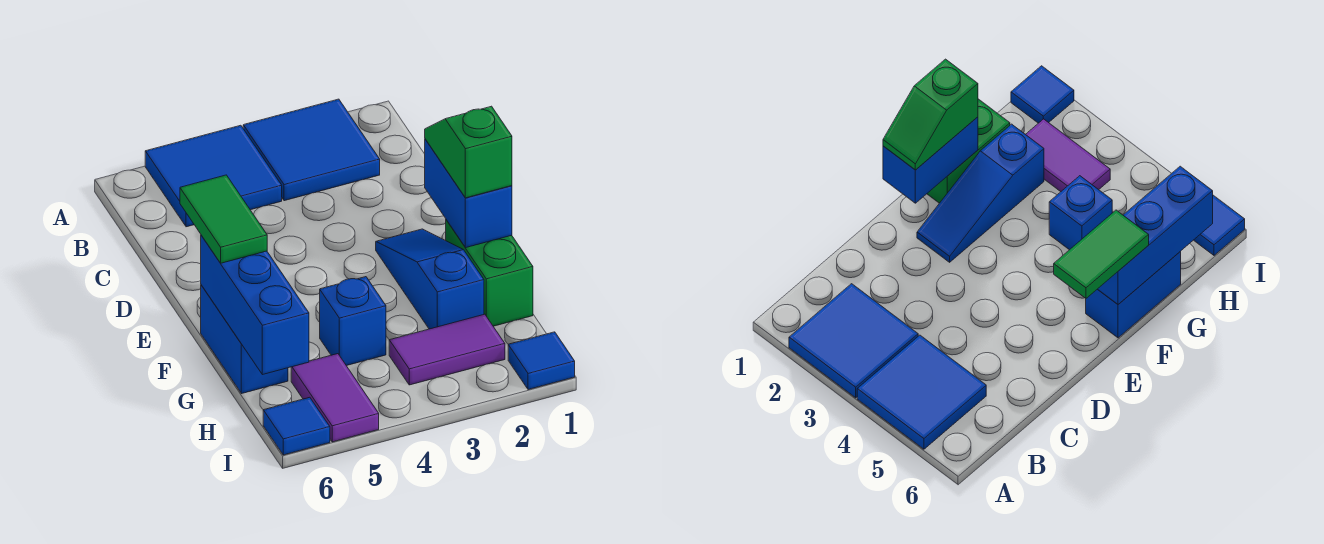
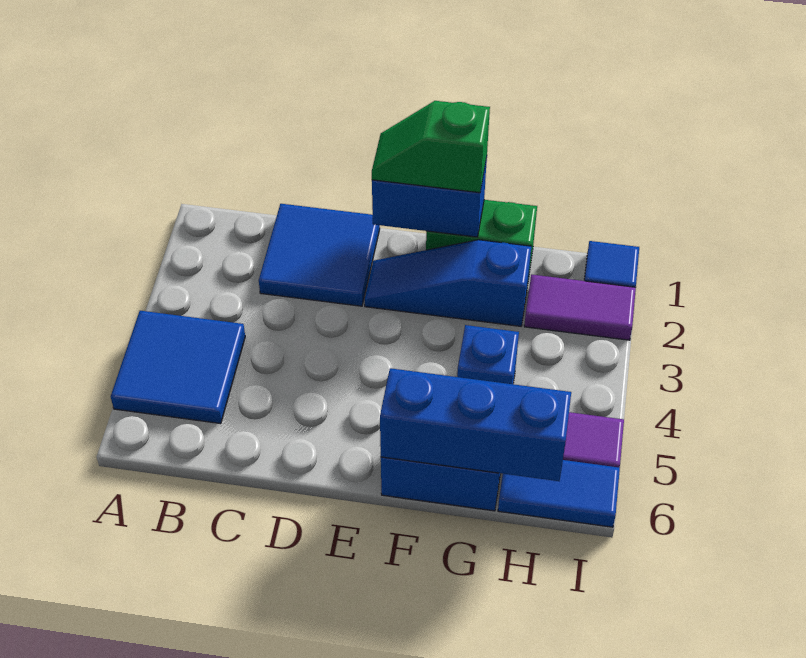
blue 2x2 tile [243,99,380,201] -> blue 2x2 tile moved to [259,204,380,306]
green 1x2 tile [180,175,267,263] -> none
purple 1x2 tile [389,314,505,385] -> purple 1x2 tile turned to [524,275,636,340]
blue 1x1 tile [263,397,330,455] -> blue 1x2 tile [498,460,620,527]

